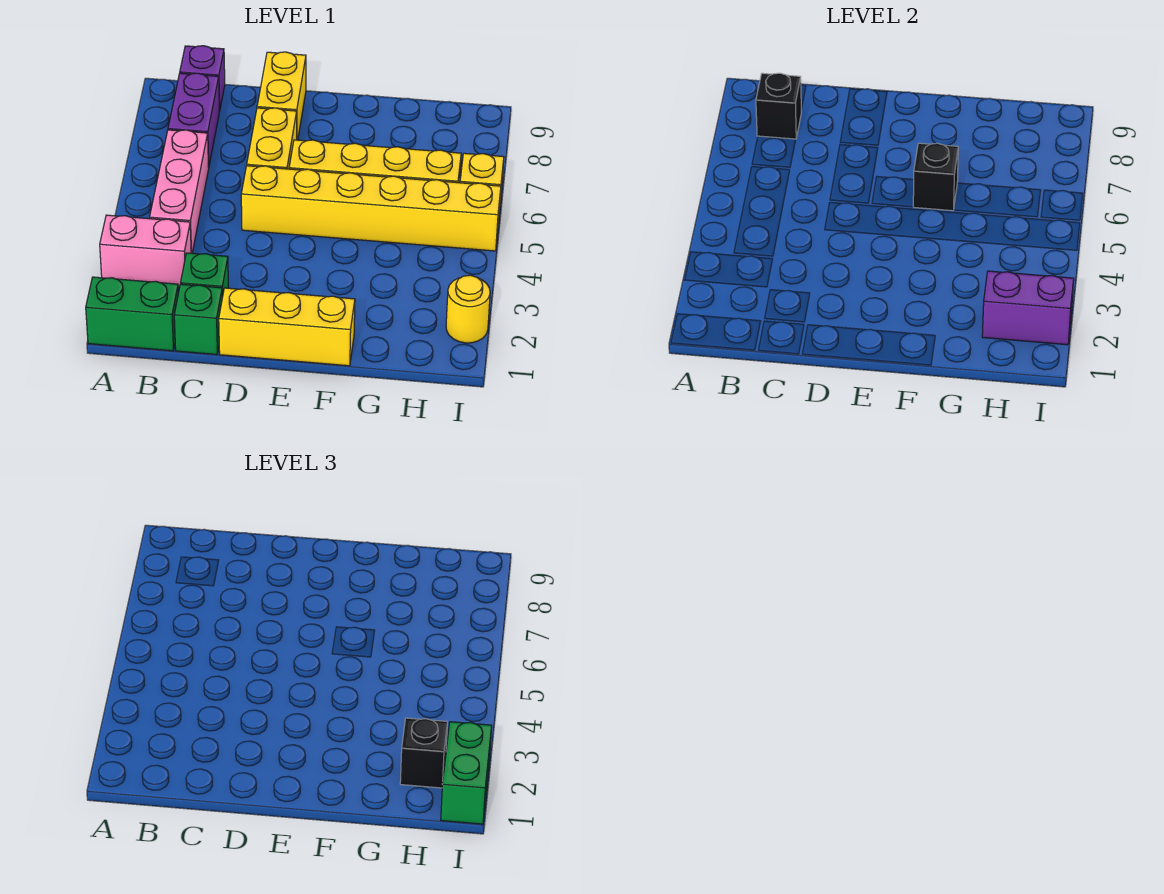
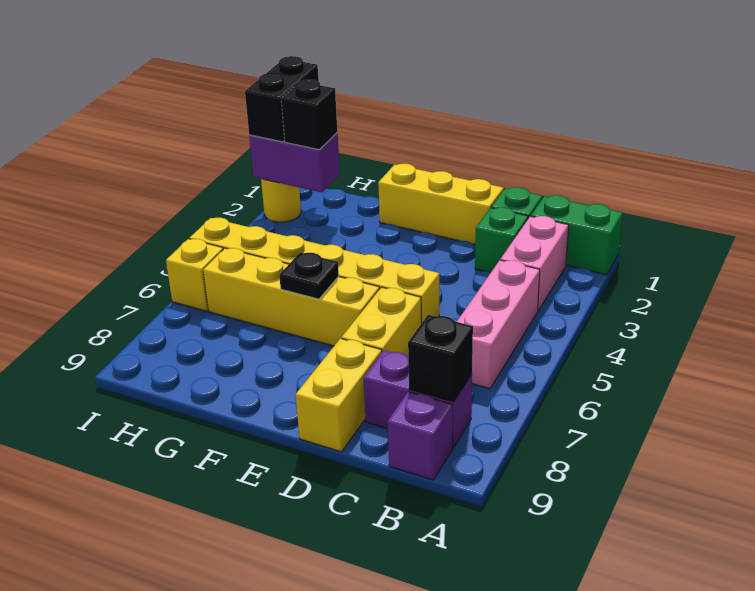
pink 1x2 brick [100,215,191,287] -> pink 1x2 brick turned to [500,216,569,310]
purple 1x2 brick [168,73,219,167] -> purple 1x2 brick turned to [363,350,472,448]
black 1x1 brick [913,143,958,211] -> black 1x1 plate [279,252,339,299]
green 1x2 brick [441,722,492,824] -> black 1x2 brick [245,56,319,142]

